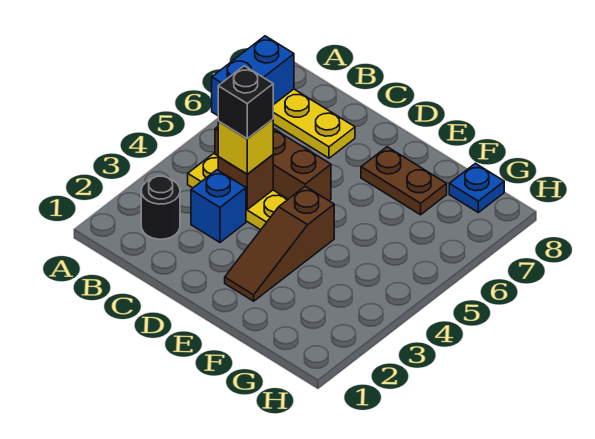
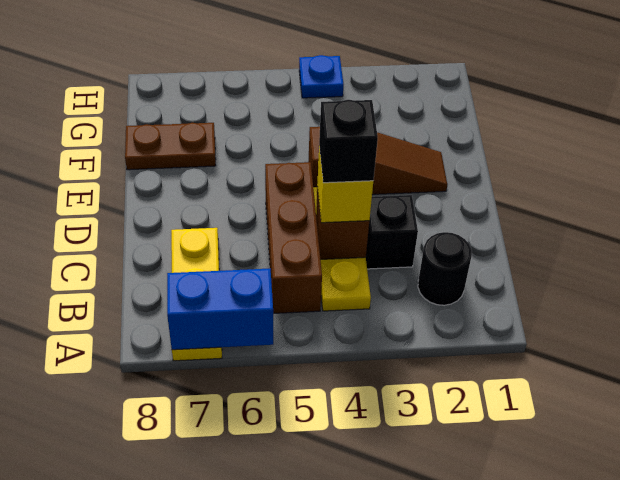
blue 1x1 brick [191,170,246,242] -> black 1x1 brick [366,195,418,269]
brown 1x2 plate [361,147,447,215] -> brown 1x2 plate turned to [125,123,216,170]
blue 1x1 plate [449,163,504,212] -> blue 1x1 plate moved to [299,55,343,98]

